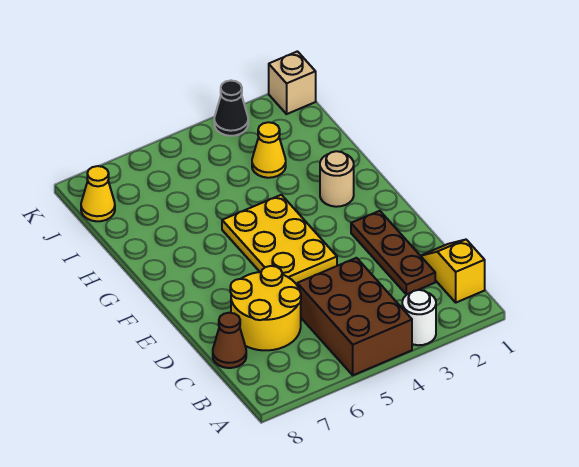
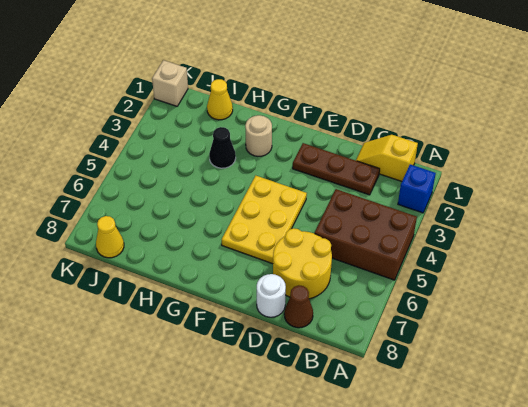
none -> blue 1x1 brick [398,164,436,213]
white 1x1 round brick [402,290,436,345] -> white 1x1 round brick moved to [257,274,286,317]
yellow 2x3 plate [222,195,337,284] -> yellow 2x3 plate turned to [222,176,307,264]
yellow 1x1 cone [252,122,286,178] -> yellow 1x1 cone moved to [207,79,233,120]
black 1x1 cone [214,81,248,136] -> black 1x1 cone moved to [209,127,236,168]

